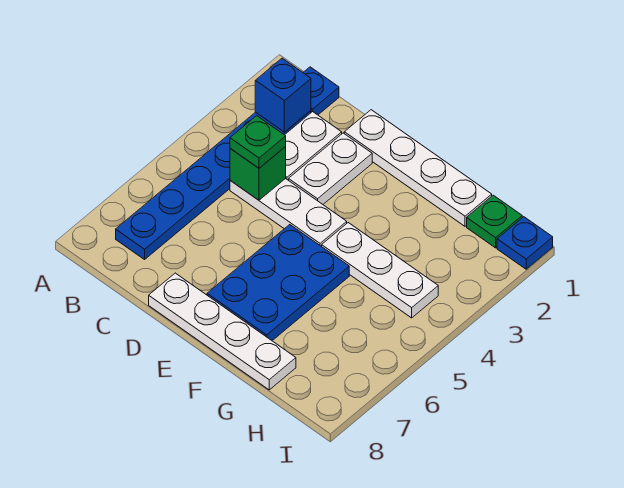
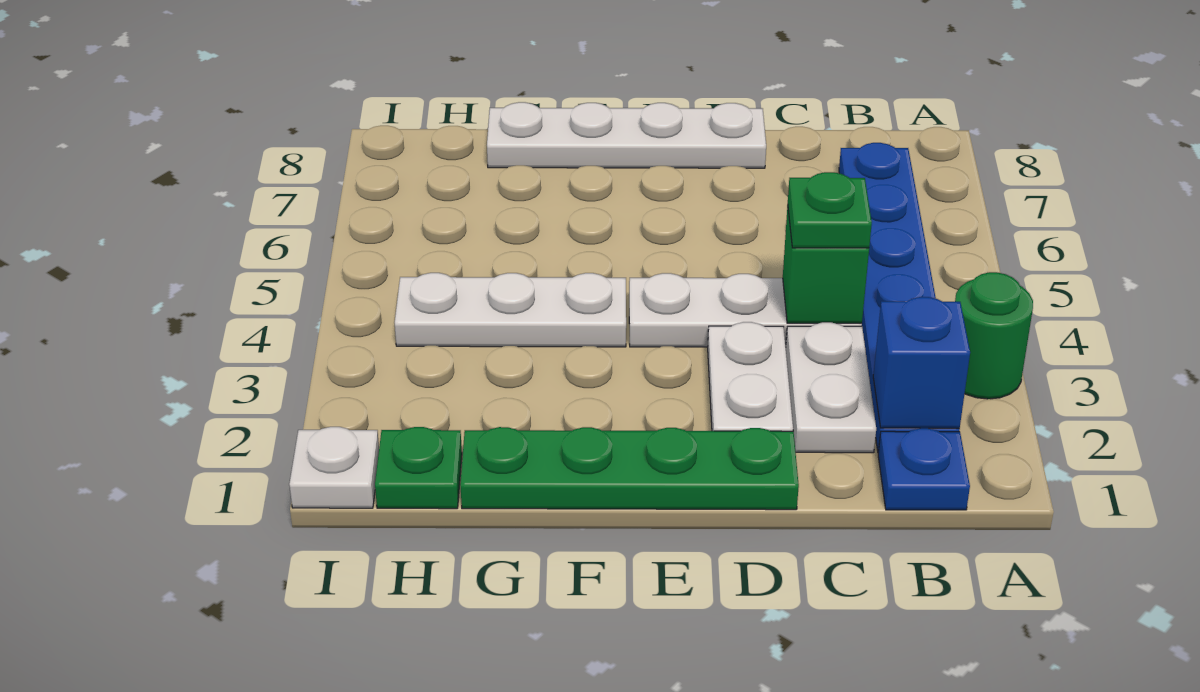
none -> green 1x1 round brick [955,272,1033,399]
white 1x4 plate [344,110,492,226] -> green 1x4 plate [460,427,799,510]
blue 2x3 plate [207,225,349,341] -> none
blue 1x1 plate [497,217,553,269] -> white 1x1 plate [289,427,379,508]

